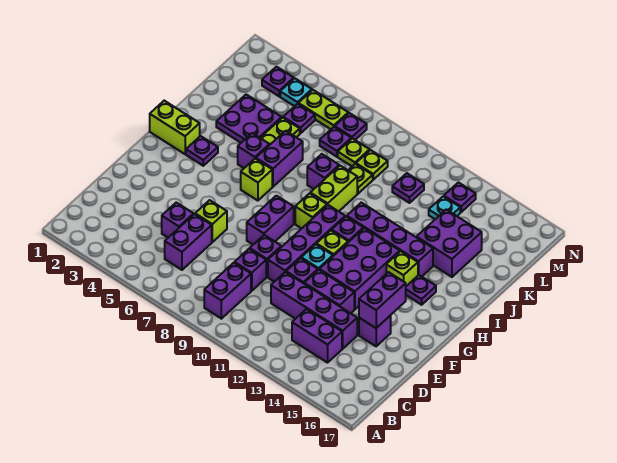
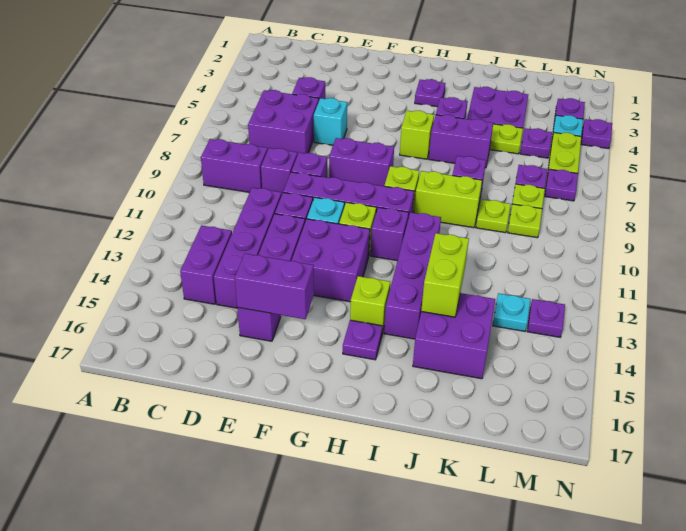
purple 1x2 brick [165,214,212,270] -> purple 2x2 brick [248,90,319,155]
lime 1x1 brick [195,200,227,242] -> cyan 1x1 brick [314,98,347,145]
purple 2x3 brick [319,228,400,309] -> purple 2x2 brick [291,219,370,302]
lime 1x2 brick [150,101,200,154] -> lime 1x2 brick moved to [421,233,469,317]
purple 1x1 plate [392,173,424,203] -> purple 1x1 plate moved to [581,119,612,149]

